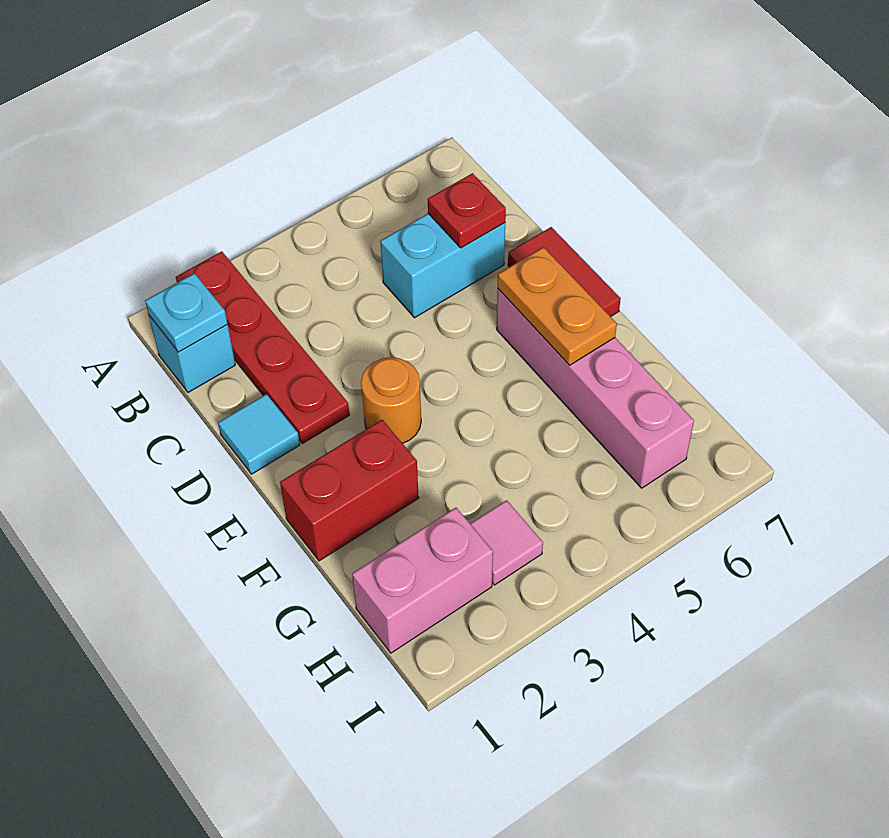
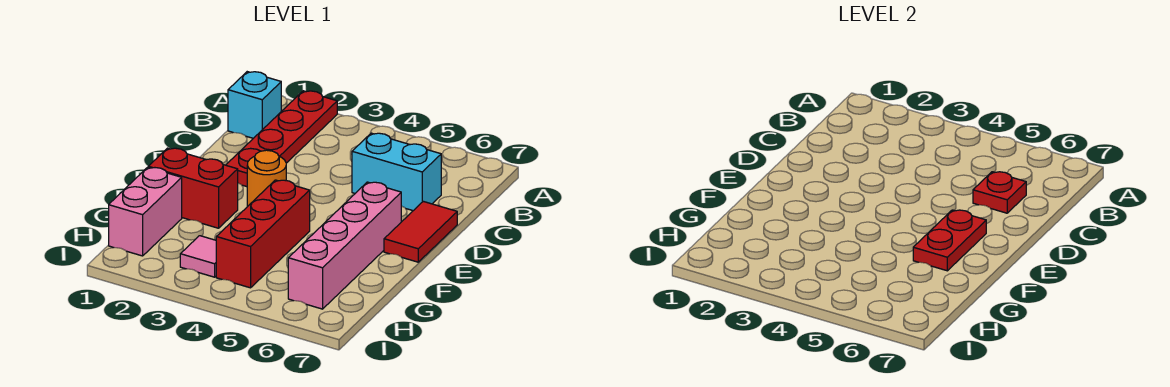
cyan 1x1 plate [145,273,227,352] -> none
cyan 1x1 tile [218,394,300,474] -> none
orange 1x2 plate [498,247,617,365] -> red 1x2 plate [913,210,986,271]
none -> red 1x3 brick [216,180,310,288]
pink 1x2 brick [352,508,493,653] -> pink 1x2 brick turned to [109,167,182,256]

